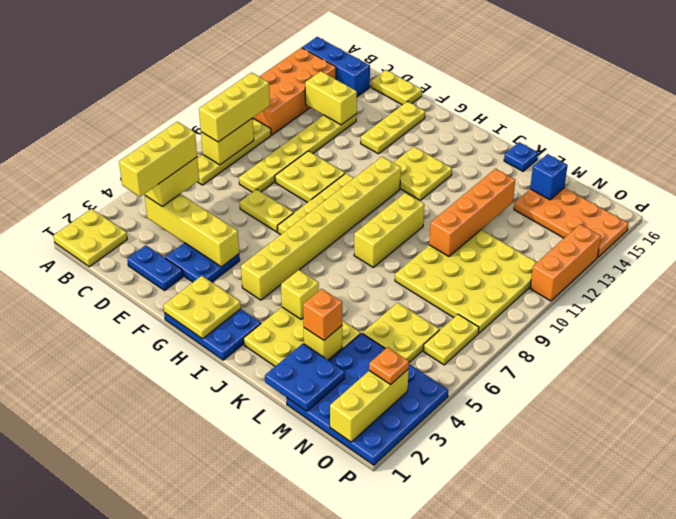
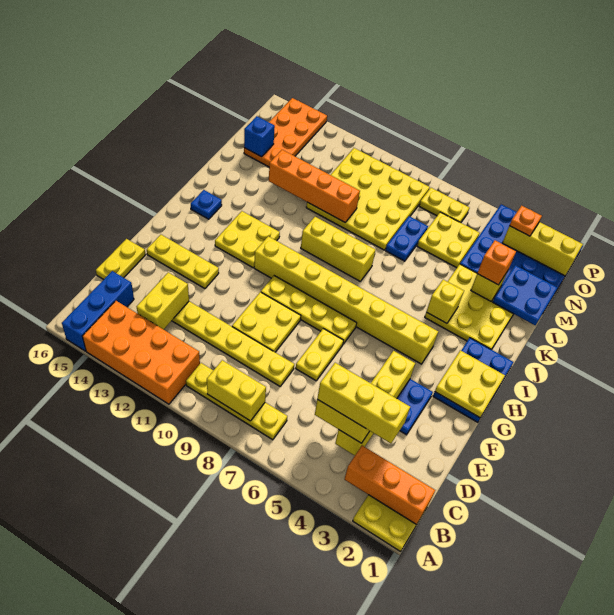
yellow 1x3 brick [199,73,270,142] -> none
blue 1x2 plate [127,245,183,291] -> blue 1x2 plate moved to [385,216,428,261]
blue 1x1 plate [504,142,538,171] -> blue 1x1 plate moved to [191,190,222,219]
orange 1x3 brick [530,224,601,301] -> orange 1x3 brick moved to [344,446,435,524]

